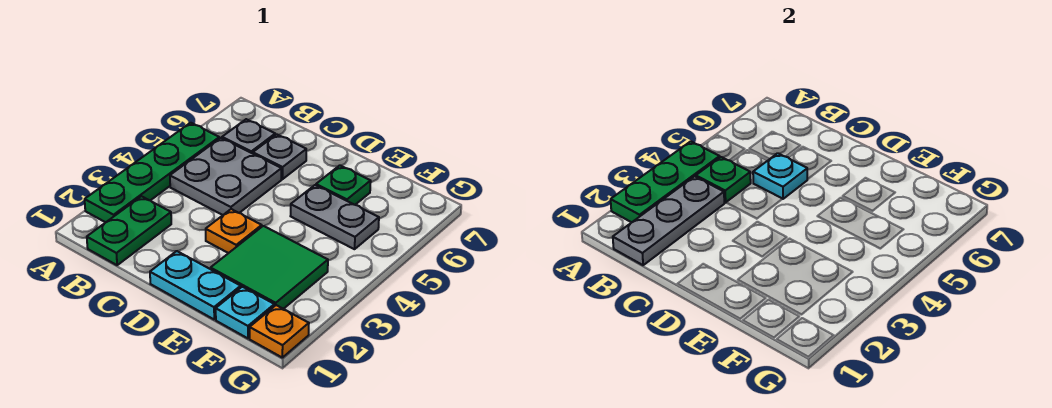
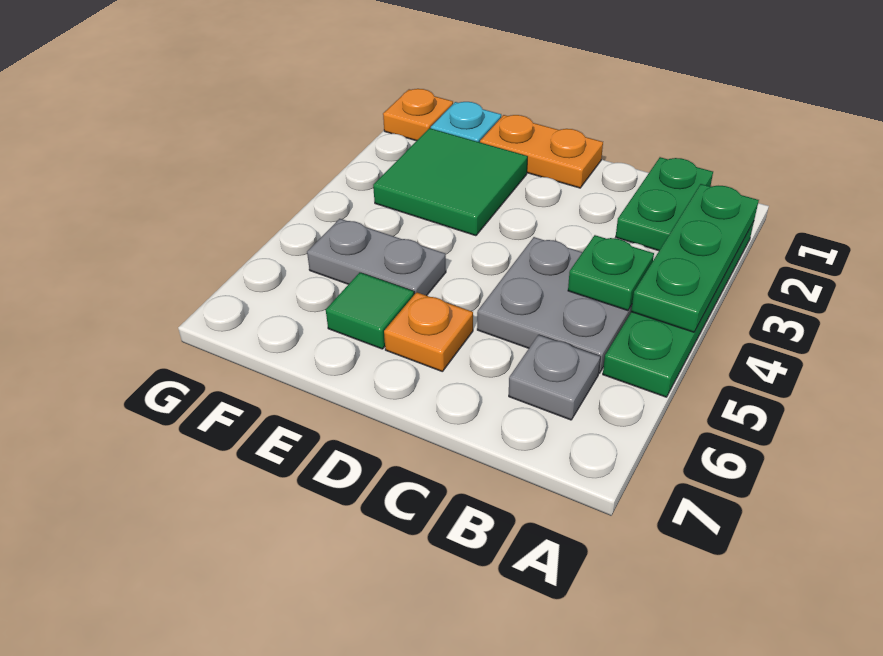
grey 1x3 plate [613,176,724,265] -> none
cyan 1x1 plate [753,153,807,199] -> none
grey 1x1 plate [253,134,306,179] -> none
cyan 1x2 plate [150,251,241,319] -> orange 1x2 plate [480,115,603,188]
orange 1x1 plate [206,209,262,253] -> orange 1x1 plate moved to [384,292,473,372]
green 1x1 plate [316,165,371,205] -> green 1x1 tile [326,273,414,349]

